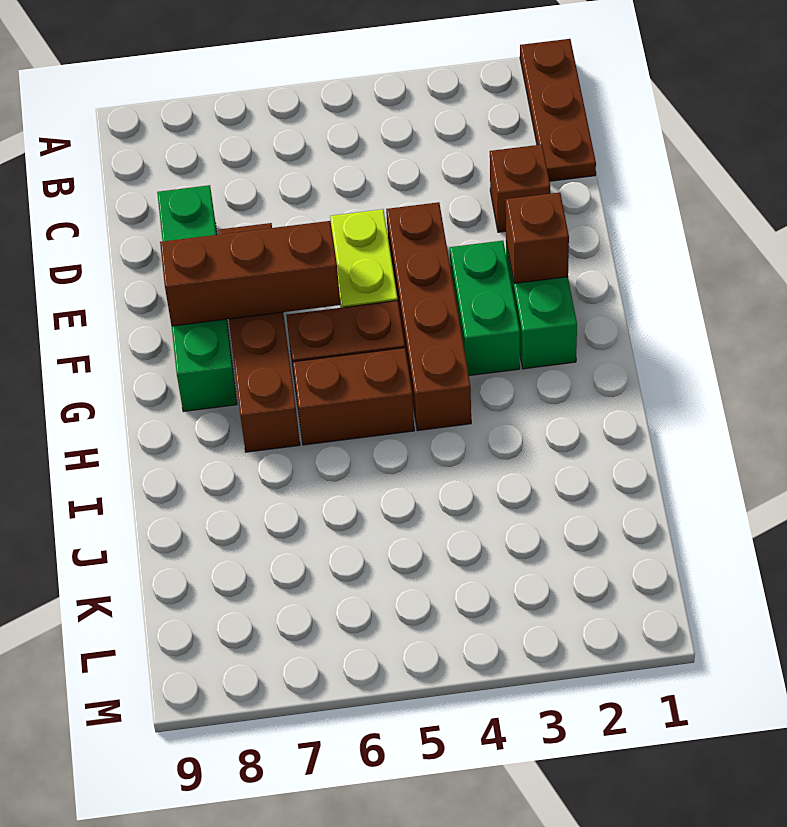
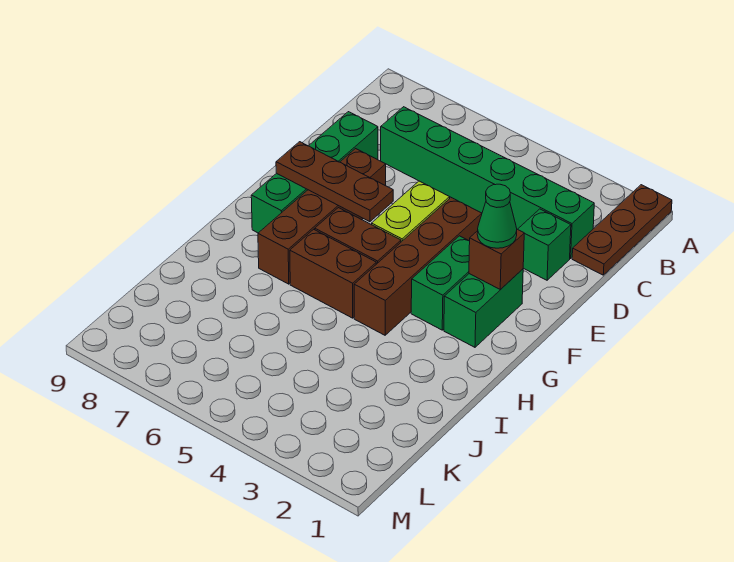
none -> green 1x6 brick [381,107,594,258]
brown 1x1 brick [490,145,550,232] -> green 1x1 brick [518,209,571,280]
none -> green 1x1 cone [477,184,517,248]
brown 1x3 brick [160,221,340,326] -> brown 1x3 plate [276,142,393,222]

